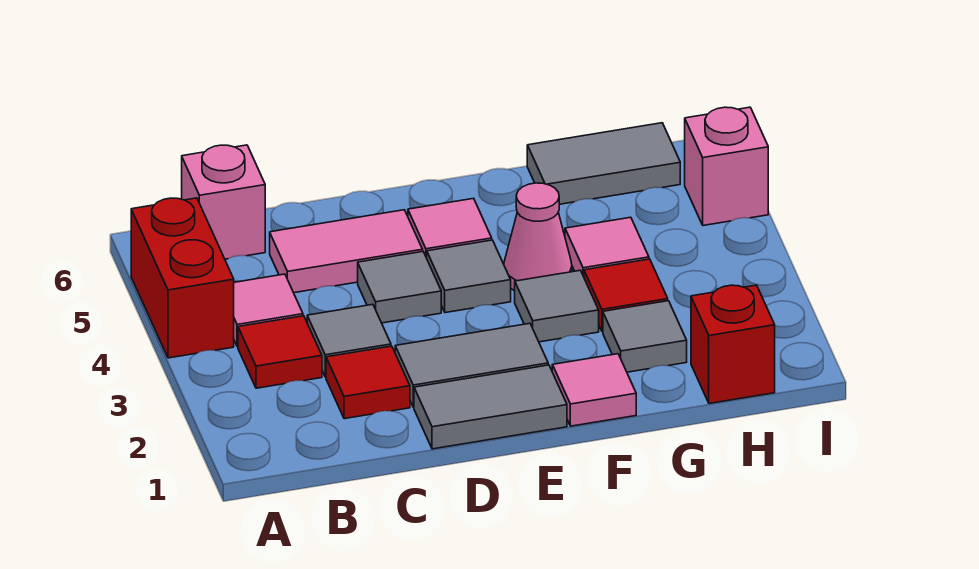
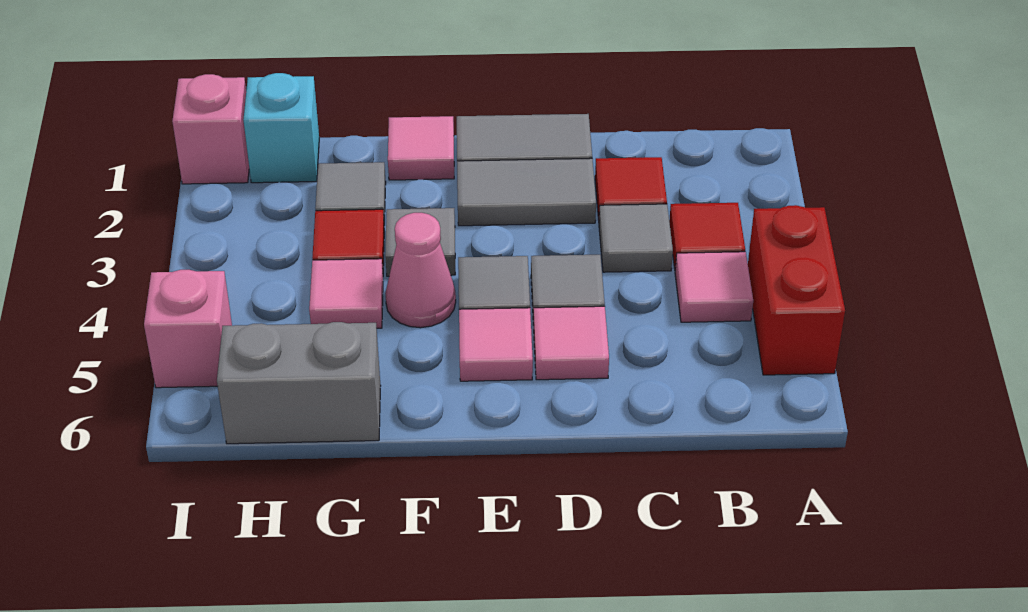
pink 1x1 brick [182,145,265,259] -> pink 1x1 brick moved to [172,74,249,184]
pink 1x2 tile [270,210,423,293] -> pink 1x1 tile [534,306,609,380]
grey 1x2 tile [527,123,680,204] -> grey 1x2 brick [217,322,381,444]
red 1x1 brick [691,285,775,404] -> cyan 1x1 brick [243,73,319,183]

